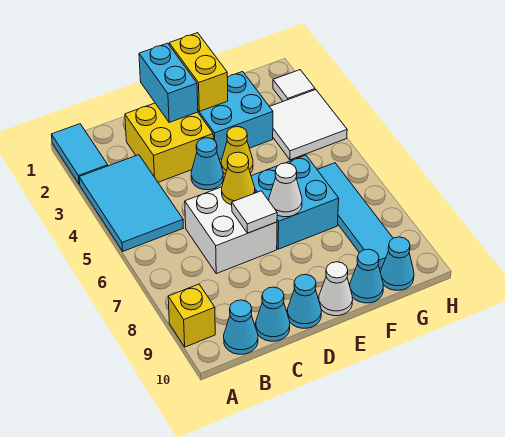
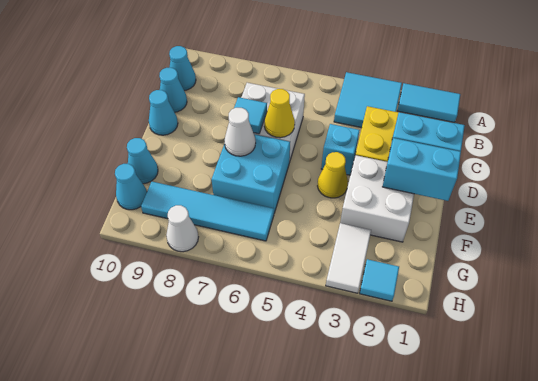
cyan 2x3 tile [79,155,183,251] -> cyan 2x2 tile [334,72,402,128]
yellow 1x1 brick [168,284,215,347] -> none
cyan 1x1 cone [191,138,223,190] -> cyan 1x1 brick [321,124,360,175]
white 1x1 tile [232,191,277,233] -> cyan 1x1 tile [234,97,267,134]
yellow 1x2 brick [169,33,228,111] -> cyan 1x2 brick [383,138,461,201]
cyan 2x2 brick [198,72,273,159] -> white 2x2 brick [340,155,414,242]
white 1x1 cone [319,262,353,316] -> white 1x1 cone moved to [166,205,198,252]
white 2x2 tile [270,90,347,160] -> white 1x2 tile [326,223,371,293]
white 1x1 tile [273,70,315,101] -> cyan 1x1 tile [360,259,399,301]

